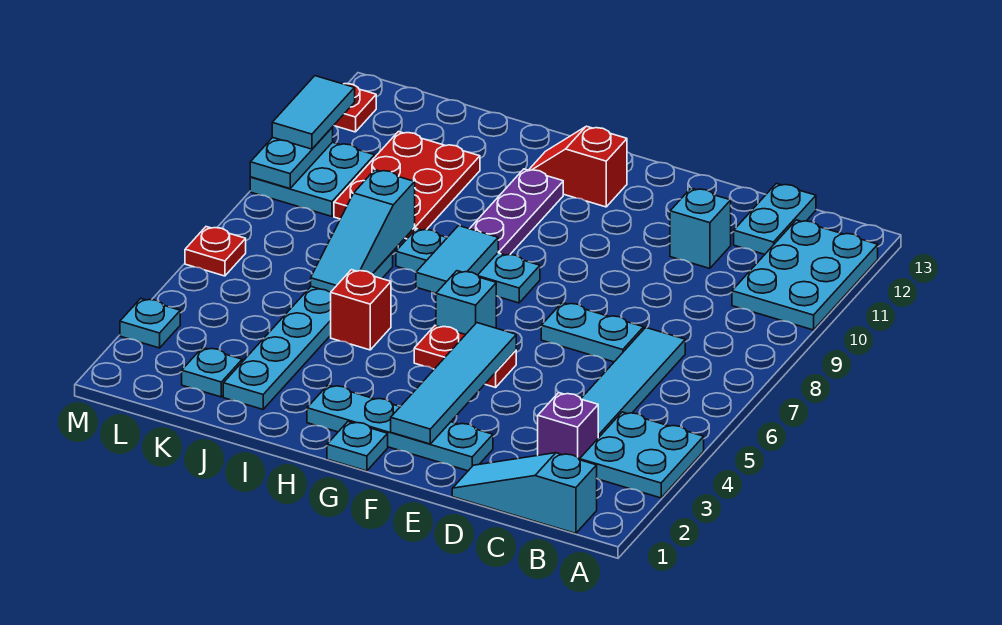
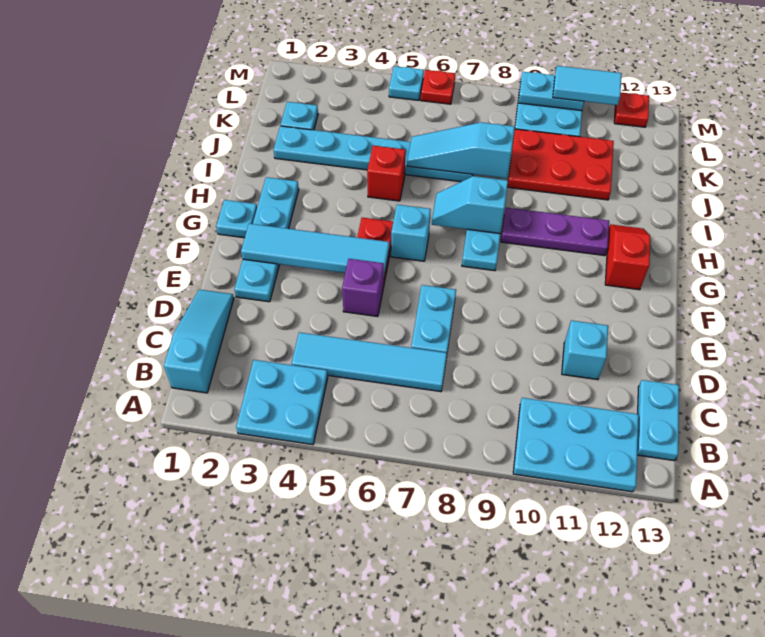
purple 1x1 brick [538,393,598,460] -> purple 1x1 brick moved to [342,259,384,316]
cyan 1x2 plate [734,183,816,254] -> cyan 1x2 plate turned to [637,380,679,460]
cyan 1x2 tile [416,226,498,293] -> cyan 1x2 slope [432,176,508,234]
cyan 1x1 plate [120,299,180,348] -> cyan 1x1 plate moved to [389,66,424,100]

